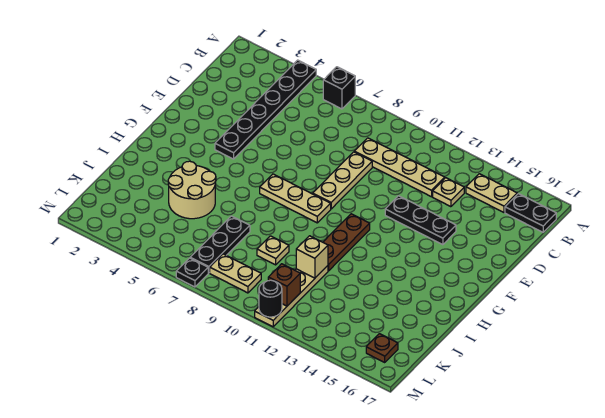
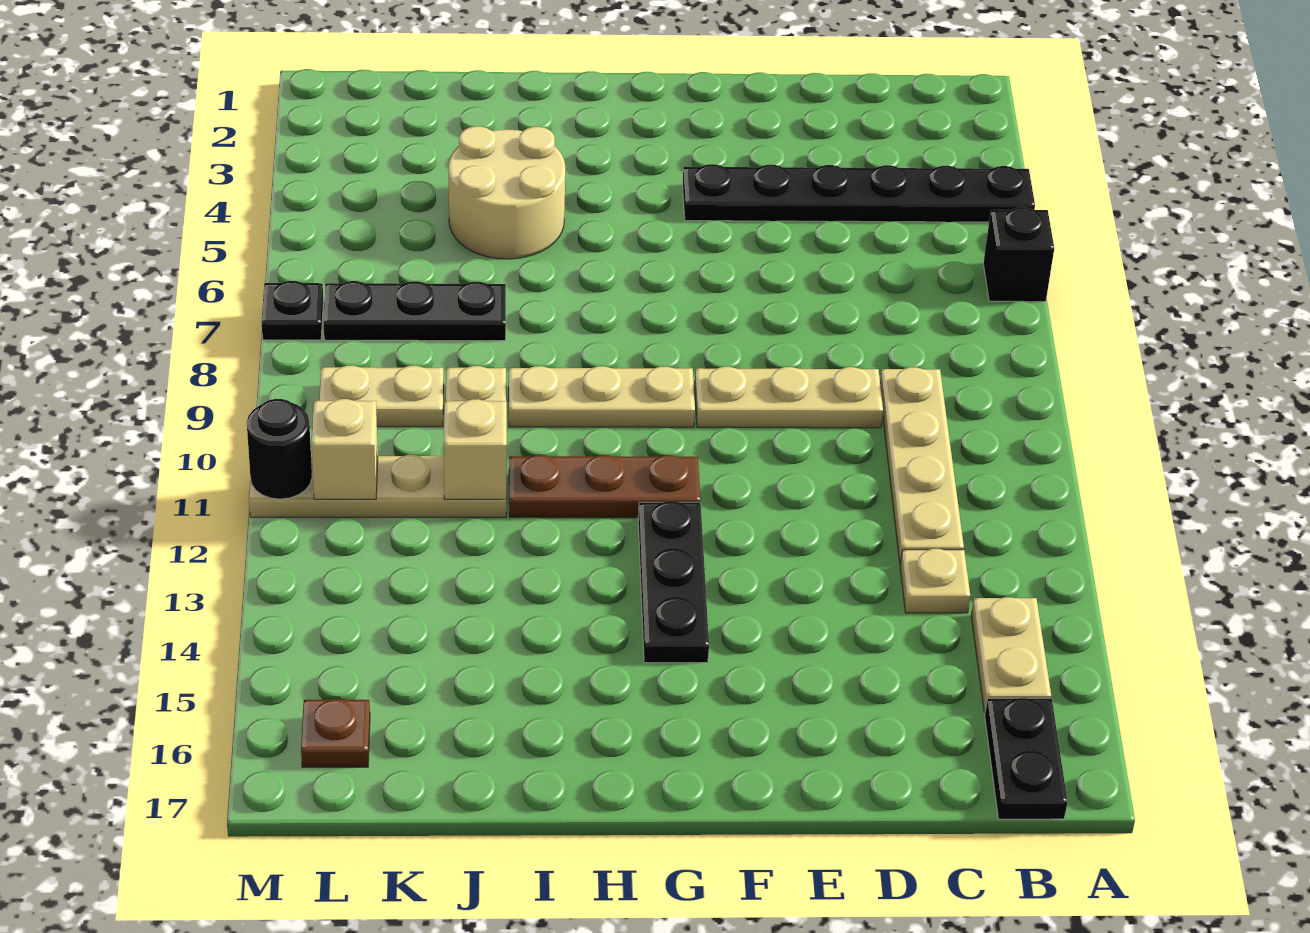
black 1x3 plate [385,196,456,245] -> black 1x3 plate moved to [638,501,709,663]
tan 1x3 plate [260,174,331,223] -> tan 1x3 plate turned to [509,366,695,427]
tan 1x2 plate [210,254,261,293] -> tan 1x2 plate turned to [319,366,444,427]
brown 1x1 brick [268,264,300,306] -> tan 1x1 brick [311,399,378,499]

